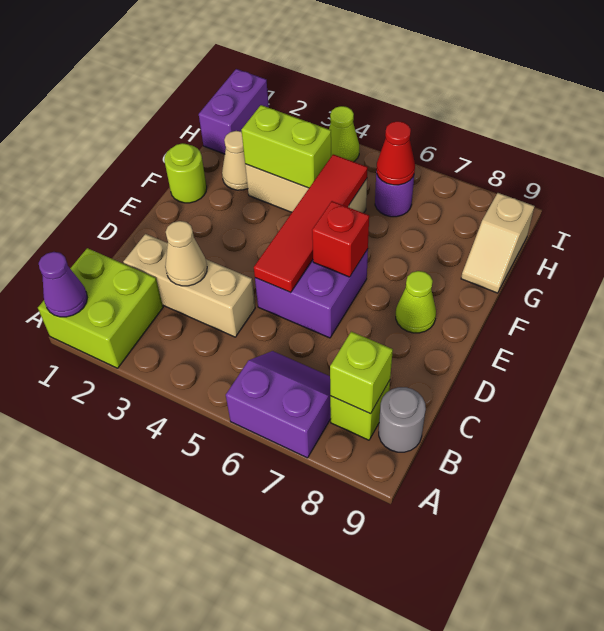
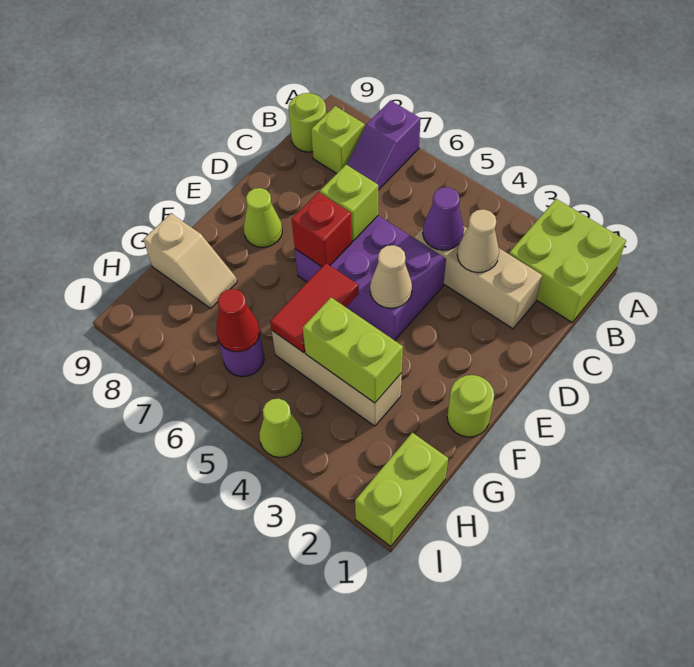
purple 1x1 cone [39,252,87,317] -> purple 1x1 cone moved to [423,187,464,250]
purple 2x2 slope [226,351,331,458] -> purple 1x2 slope [347,101,421,190]
lime 1x1 brick [330,332,393,414] -> lime 1x1 brick moved to [320,165,378,241]
grey 1x1 round brick [379,387,426,452] -> lime 1x1 round brick [288,93,326,152]
purple 2x2 brick [255,249,368,338] -> purple 2x3 brick [295,216,446,340]
red 1x4 tile [254,154,368,293] -> red 1x2 tile [270,263,359,353]
tan 1x1 cone [222,131,248,190] -> tan 1x1 cone moved to [370,245,412,308]
tan 1x2 slope [461,193,534,293] -> tan 1x2 slope turned to [143,214,237,308]
purple 1x2 brick [199,69,269,154] -> lime 1x2 brick [355,433,448,546]

